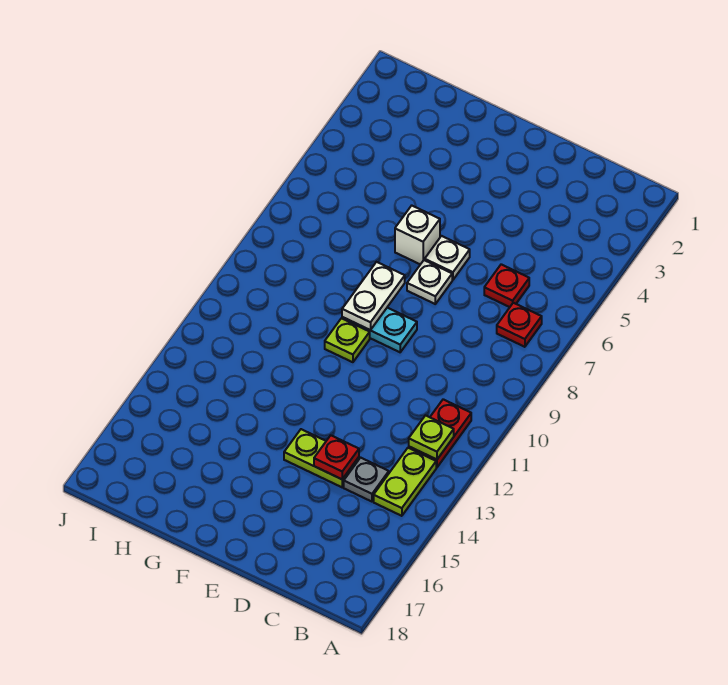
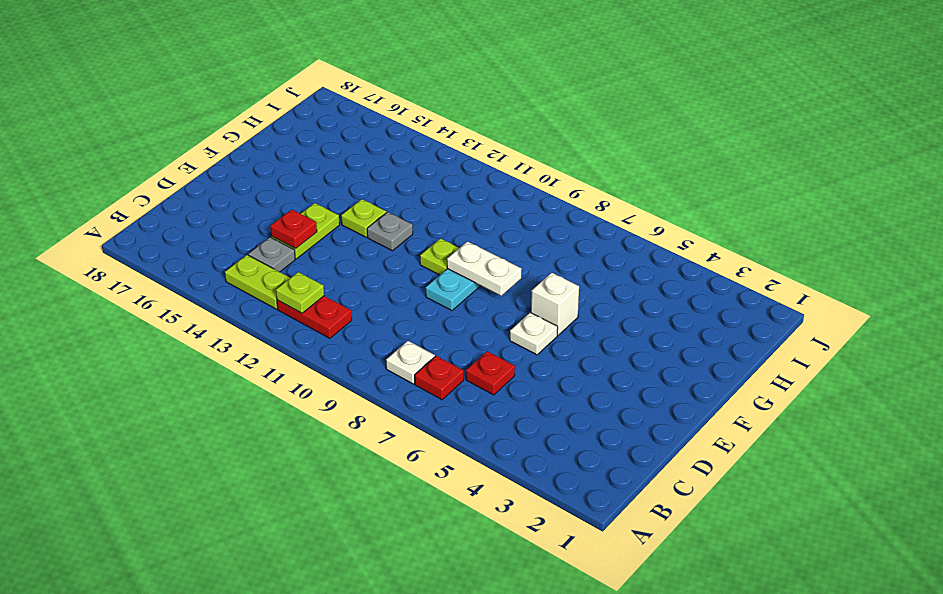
white 1x1 plate [407,260,452,304] -> white 1x1 plate moved to [386,341,435,384]
none -> grey 1x1 plate [367,212,413,251]
none -> lime 1x1 plate [341,199,386,237]

